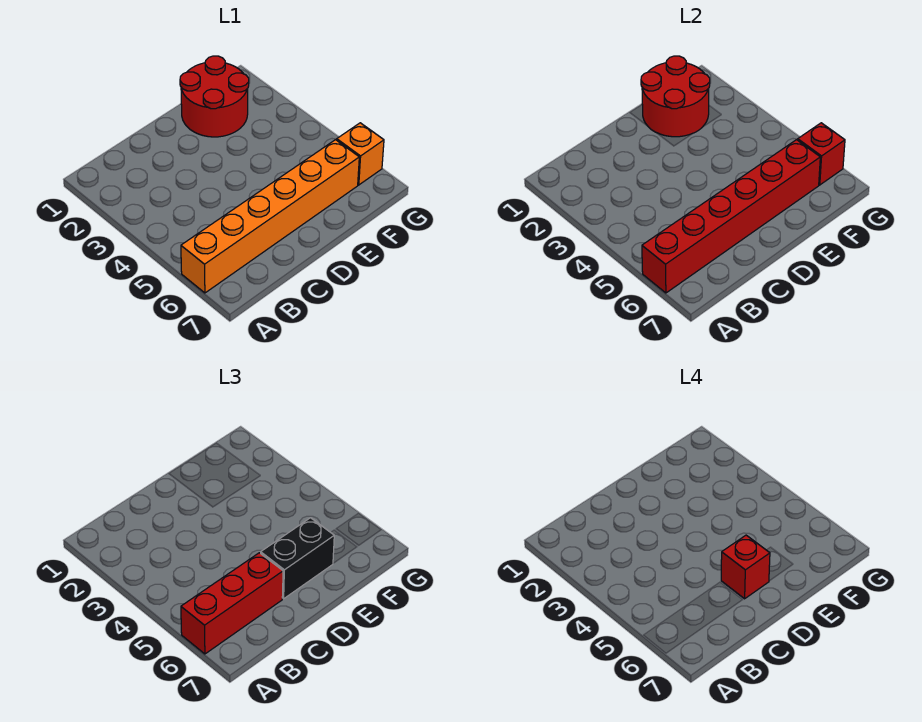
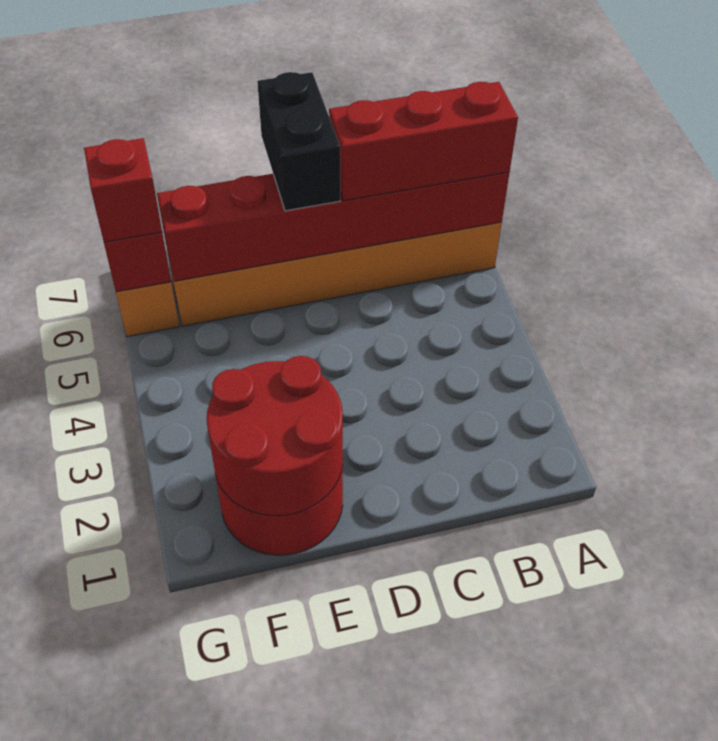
black 1x2 brick [261,518,334,599] -> black 1x2 brick turned to [257,72,340,211]
red 1x1 brick [721,535,770,599] -> red 1x1 brick moved to [84,138,162,242]

